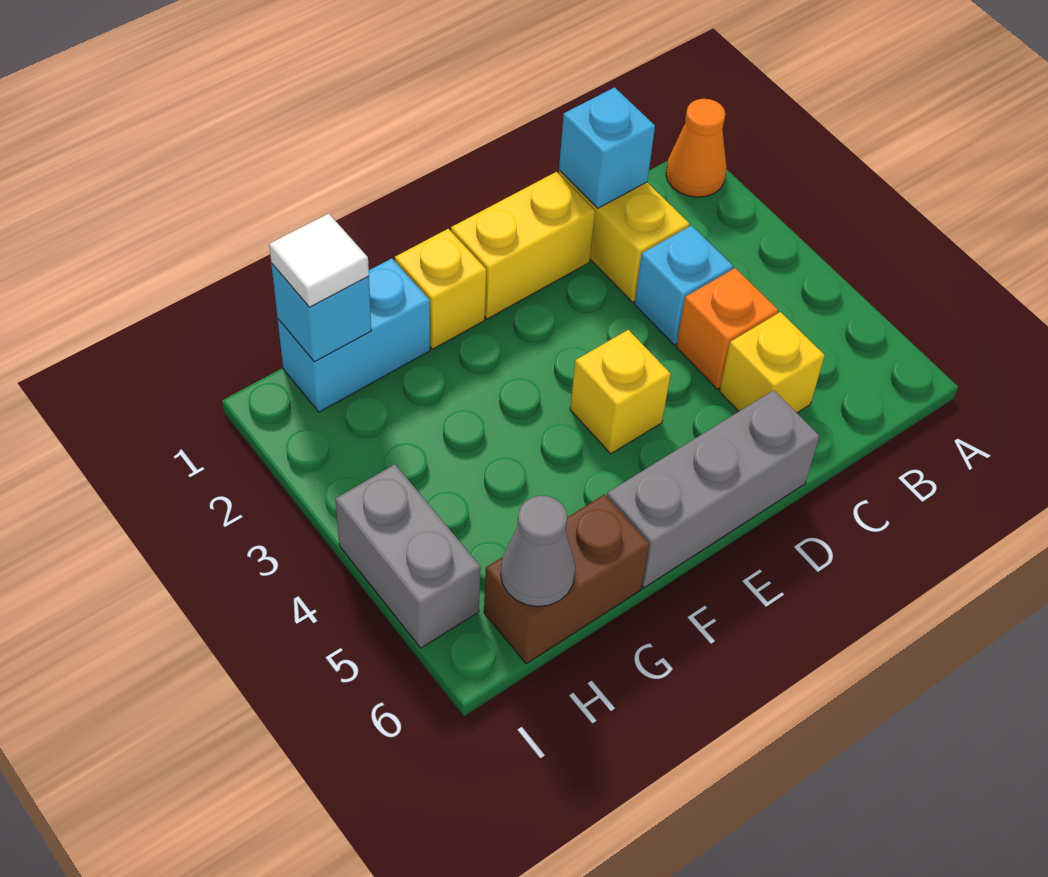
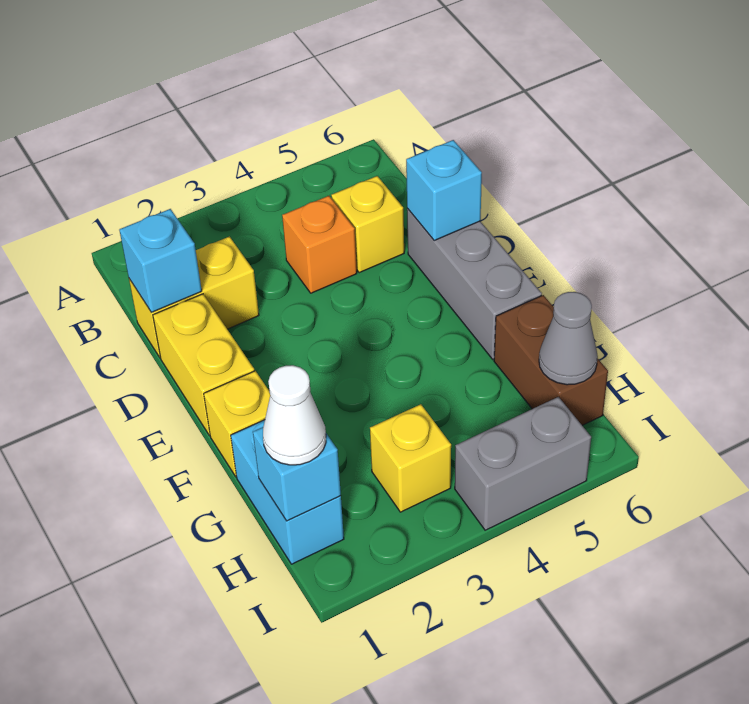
orange 1x1 cone [666,99,727,197] -> none
cyan 1x1 brick [634,226,733,345] -> cyan 1x1 brick moved to [406,140,482,240]
yellow 1x1 brick [570,330,671,454] -> yellow 1x1 brick moved to [370,404,451,512]
white 1x1 tile [269,213,369,307] -> white 1x1 cone [263,365,326,465]

